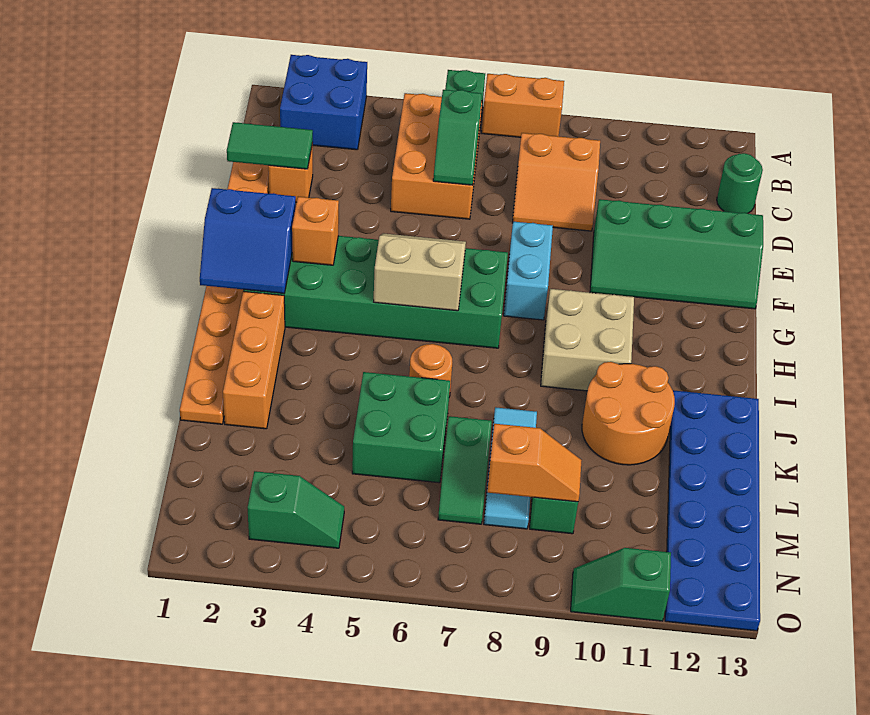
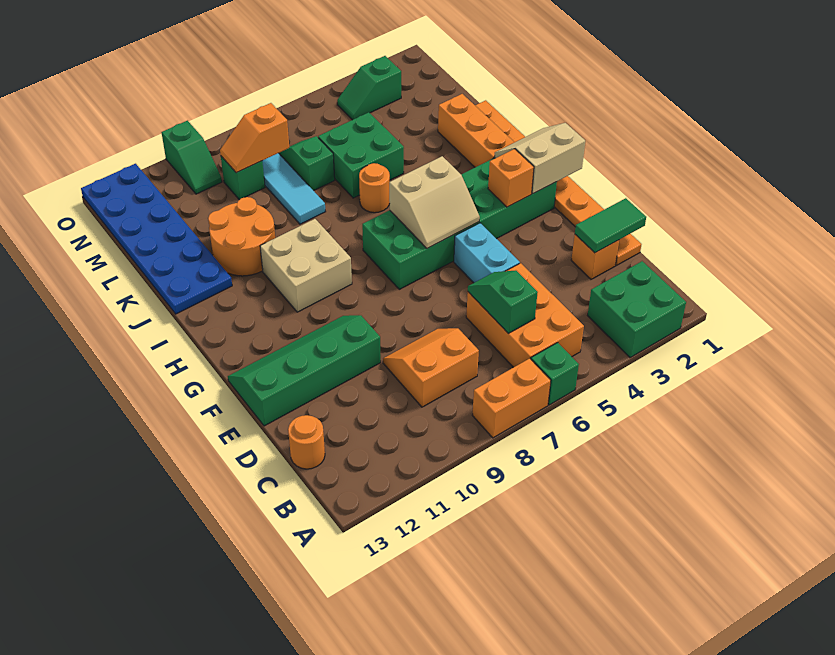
blue 2x2 brick [280,55,367,150] -> green 2x2 brick [588,261,686,358]
green 1x1 round brick [717,153,763,213] -> orange 1x1 round brick [288,415,325,469]
cyan 1x2 brick [504,222,553,320] -> cyan 1x2 brick moved to [454,223,520,283]
blue 2x2 slope [200,188,296,293] -> tan 2x2 slope [494,123,585,194]
green 1x2 slope [571,548,671,621] -> green 1x2 slope turned to [162,121,222,194]

